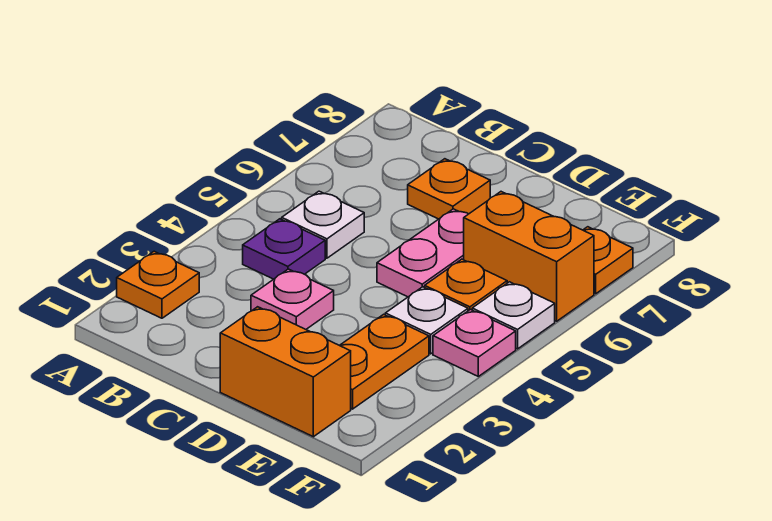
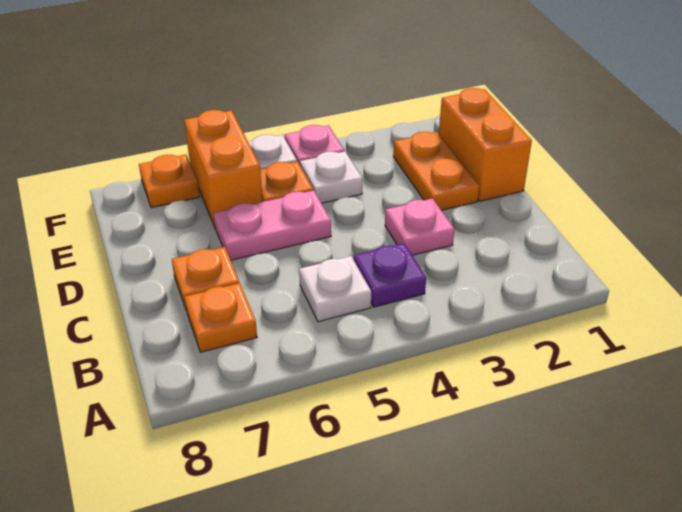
orange 1x1 plate [117,251,199,318] -> orange 1x1 plate moved to [185,283,257,352]
orange 1x2 plate [340,314,429,409] -> orange 1x2 plate turned to [393,132,480,210]

